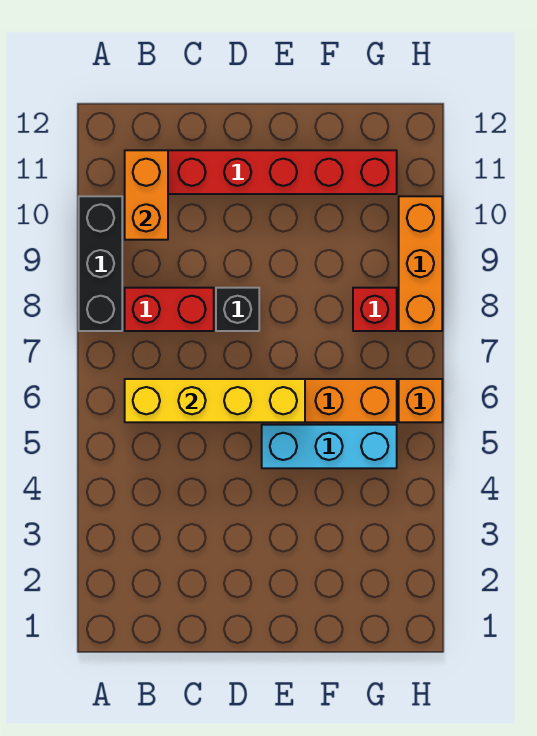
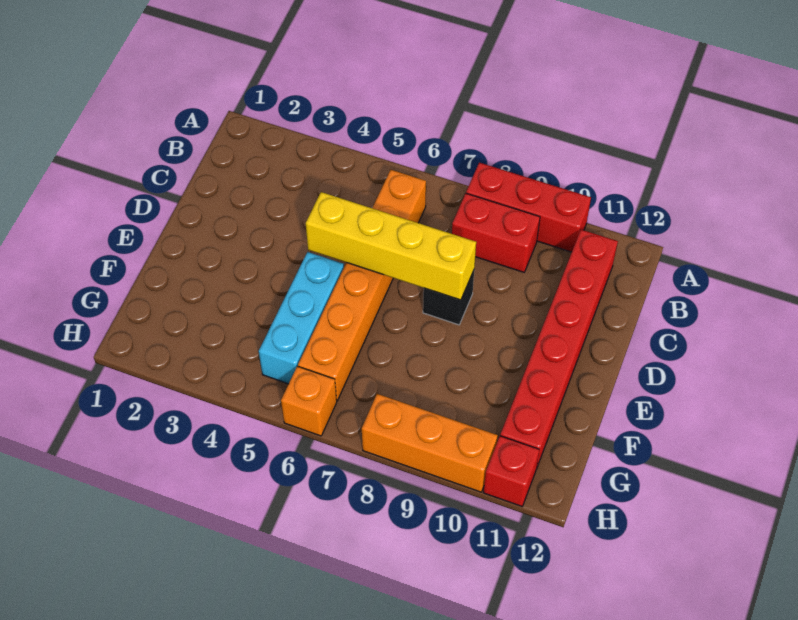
black 1x3 brick [79,196,122,331] -> red 1x3 brick [466,163,591,252]
yellow 1x4 brick [125,379,305,422] -> yellow 1x4 brick turned to [306,192,476,300]
red 1x2 brick [125,288,214,331] -> red 1x2 brick turned to [452,193,540,272]
orange 1x2 brick [125,150,168,240] -> none
red 1x1 brick [353,288,397,331] -> red 1x1 brick moved to [484,436,539,506]

